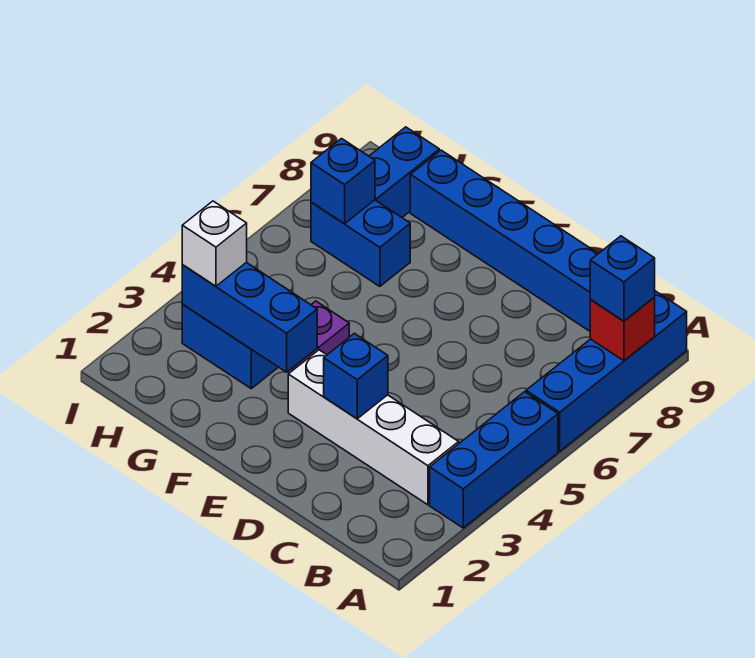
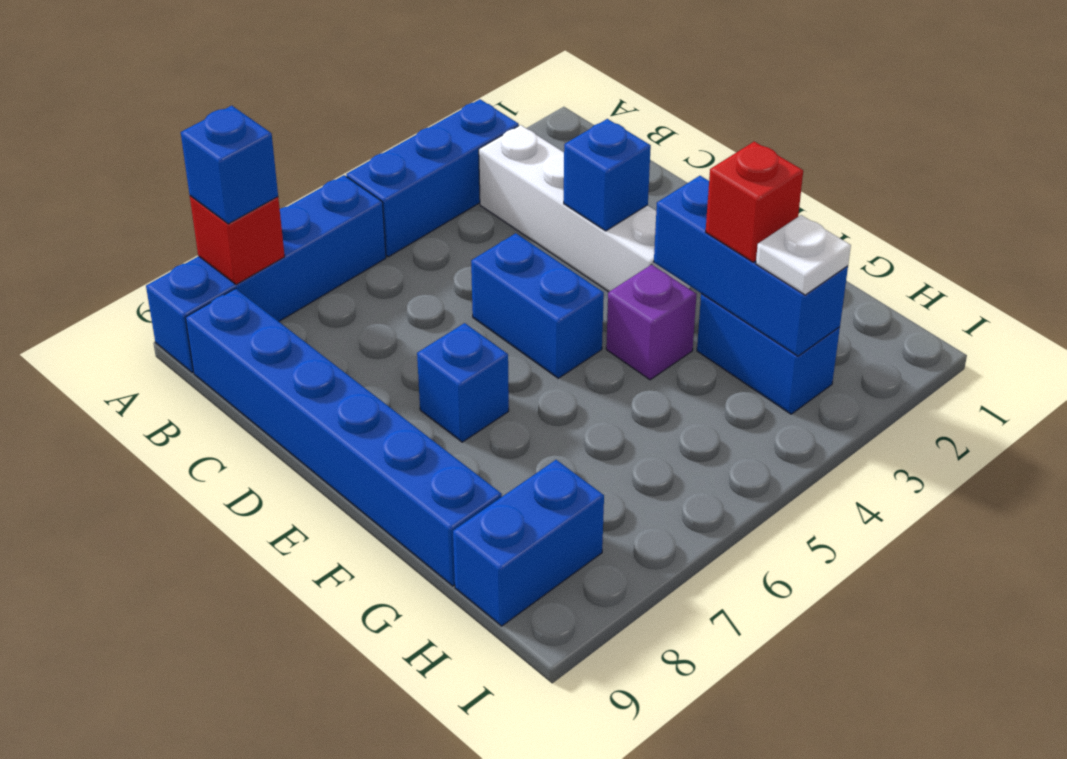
none -> red 1x1 brick [706,141,803,262]
blue 1x2 brick [311,200,410,286] -> blue 1x2 brick moved to [471,233,604,378]
white 1x1 brick [182,201,247,286] -> white 1x1 plate [756,215,851,295]
blue 1x1 brick [311,139,375,224] -> blue 1x1 brick moved to [417,323,509,442]

